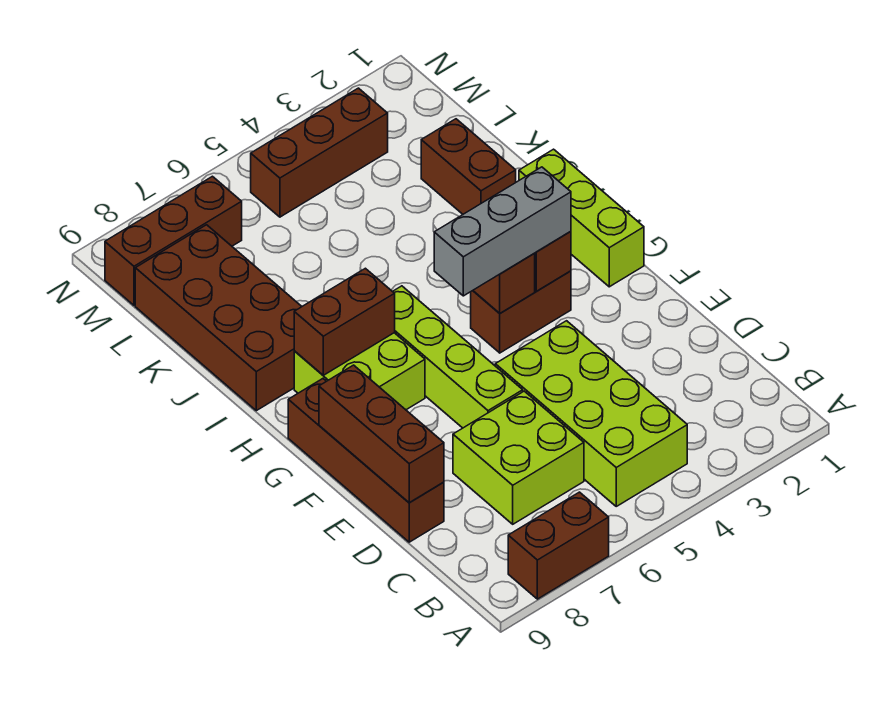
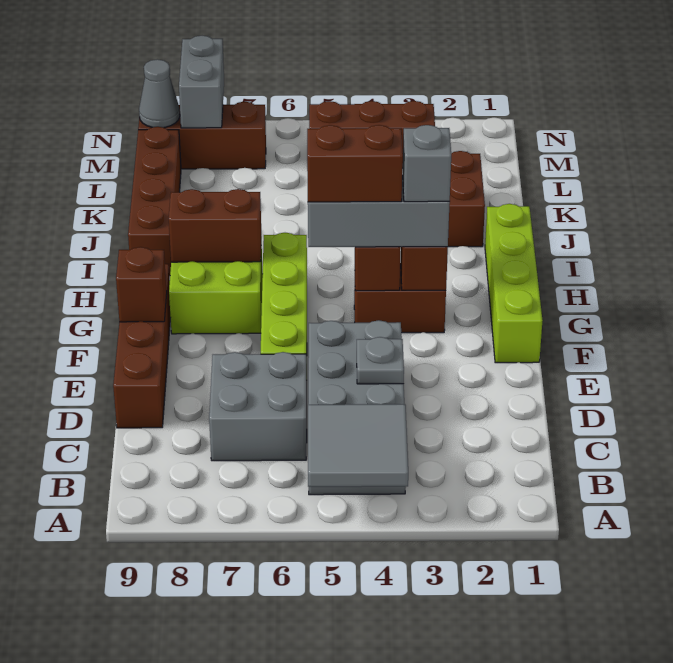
none -> grey 2x2 tile [308,404,408,487]
brown 1x2 brick [508,492,609,599] -> brown 1x2 brick moved to [307,125,403,202]
lime 2x4 brick [495,321,687,506] -> grey 2x4 brick [308,320,406,495]
lime 2x2 brick [453,391,584,524] -> grey 2x2 brick [209,352,307,461]
none -> grey 1x1 plate [357,337,404,384]
brown 1x3 brick [319,365,444,503] -> brown 1x1 brick [116,247,167,322]
lime 1x3 brick [519,149,644,287] -> lime 1x4 brick [485,204,543,363]
none -> grey 1x1 brick [402,125,451,202]
brown 2x4 brick [135,225,302,411] -> brown 1x4 brick [128,127,181,275]
none -> grey 1x2 brick [179,36,224,128]
none -> grey 1x1 cone [139,59,180,128]

